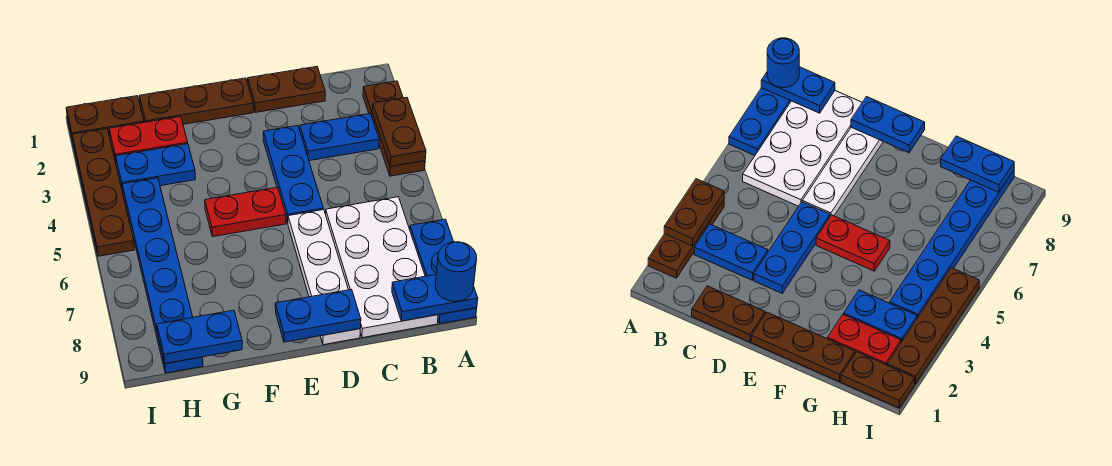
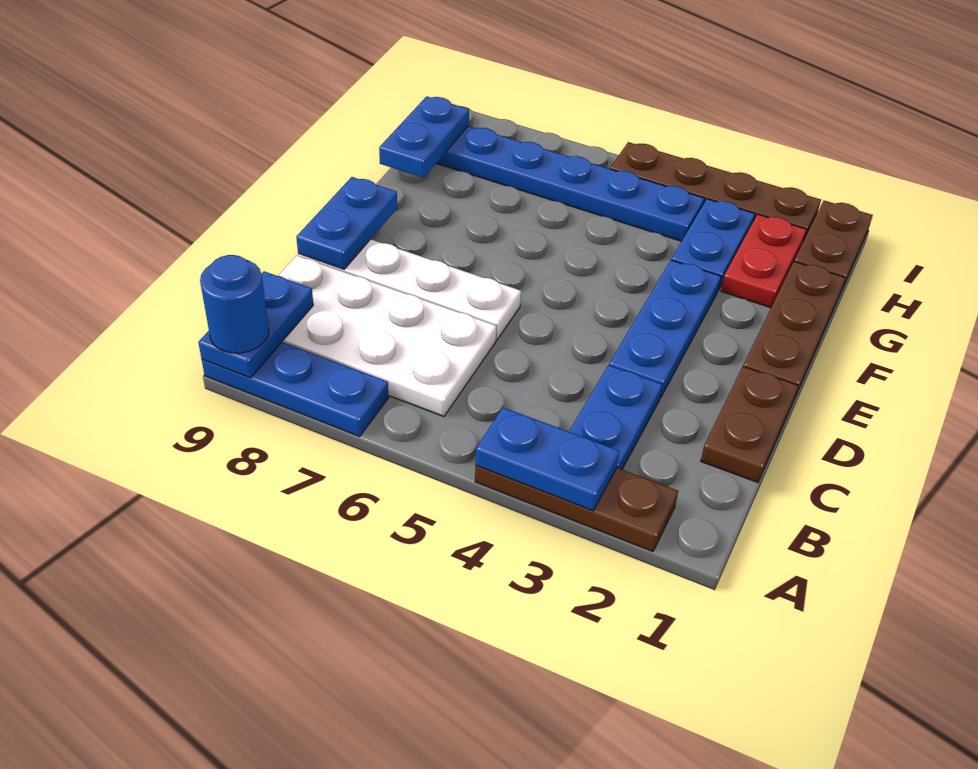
brown 1x2 plate [372,97,426,166] -> blue 1x2 plate [475,408,619,511]
blue 1x3 plate [263,126,323,223] -> blue 1x3 plate turned to [609,260,721,398]
red 1x2 plate [205,187,286,237] -> none

